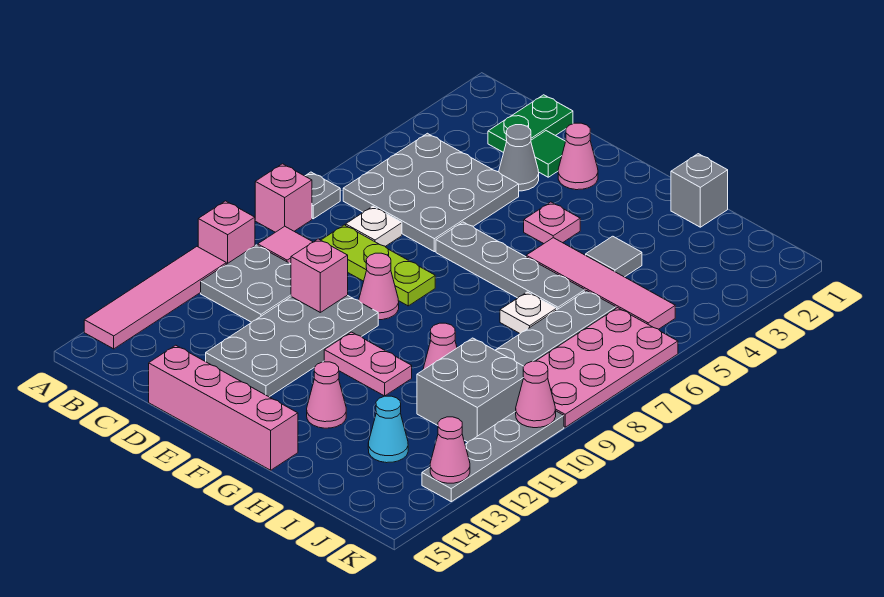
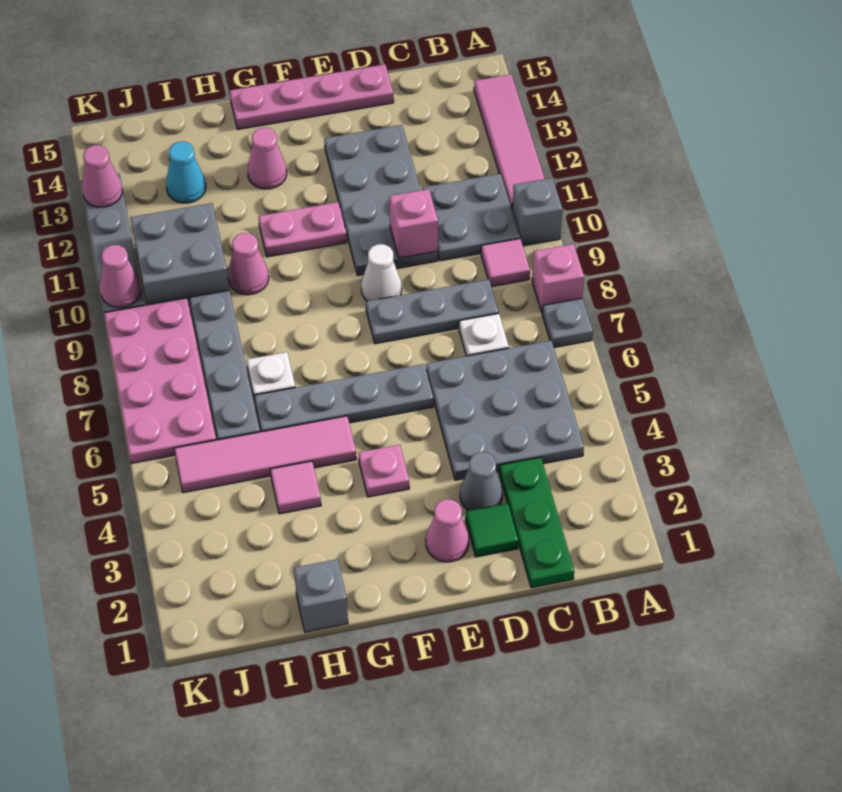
pink 1x1 brick [198,201,255,264] -> grey 1x1 brick [512,178,563,246]
green 1x2 plate [488,95,573,153] -> green 1x3 plate [499,457,574,588]
lime 1x3 plate [321,225,435,306] -> grey 1x3 plate [366,279,499,344]
pink 1x4 brick [149,345,298,470] -> pink 1x4 plate [230,64,394,129]
pink 1x1 cone [359,253,399,320] -> white 1x1 cone [361,244,402,301]
grey 1x1 tile [586,236,642,277] -> pink 1x1 tile [270,461,321,514]

